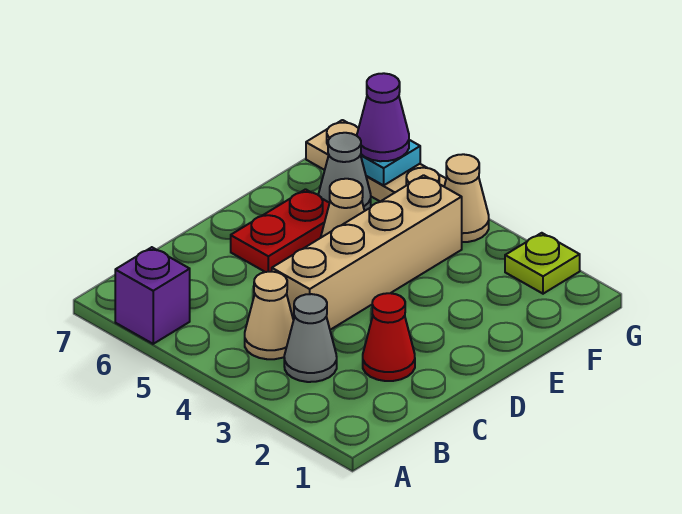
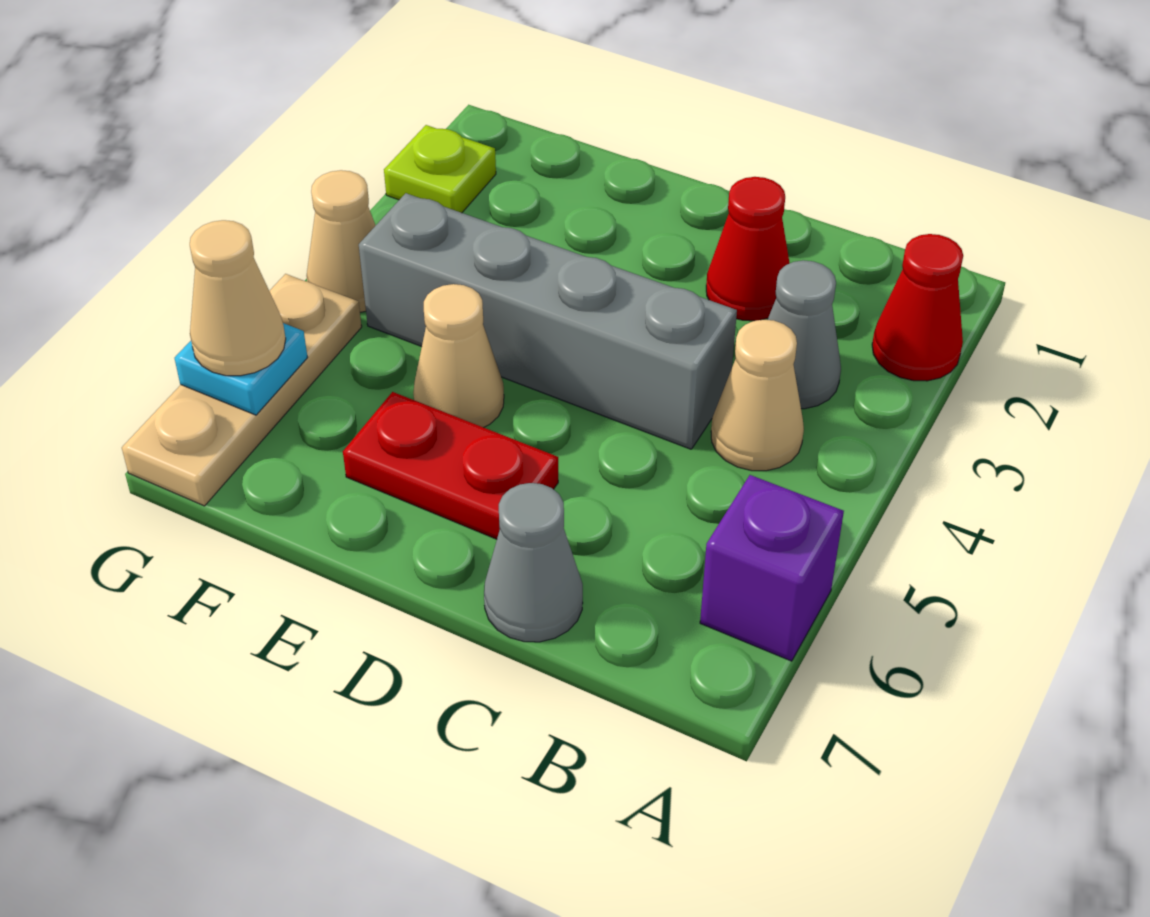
none -> red 1x1 cone [872,234,963,381]
tan 1x4 brick [272,175,462,330] -> grey 1x4 brick [359,193,737,449]
grey 1x1 cone [319,133,371,211] -> grey 1x1 cone moved to [484,483,583,642]
purple 1x1 cone [357,73,409,161] -> tan 1x1 cone [190,220,286,376]

